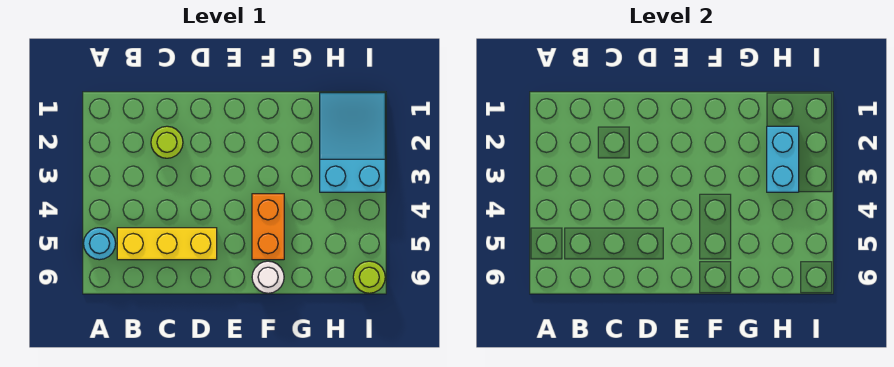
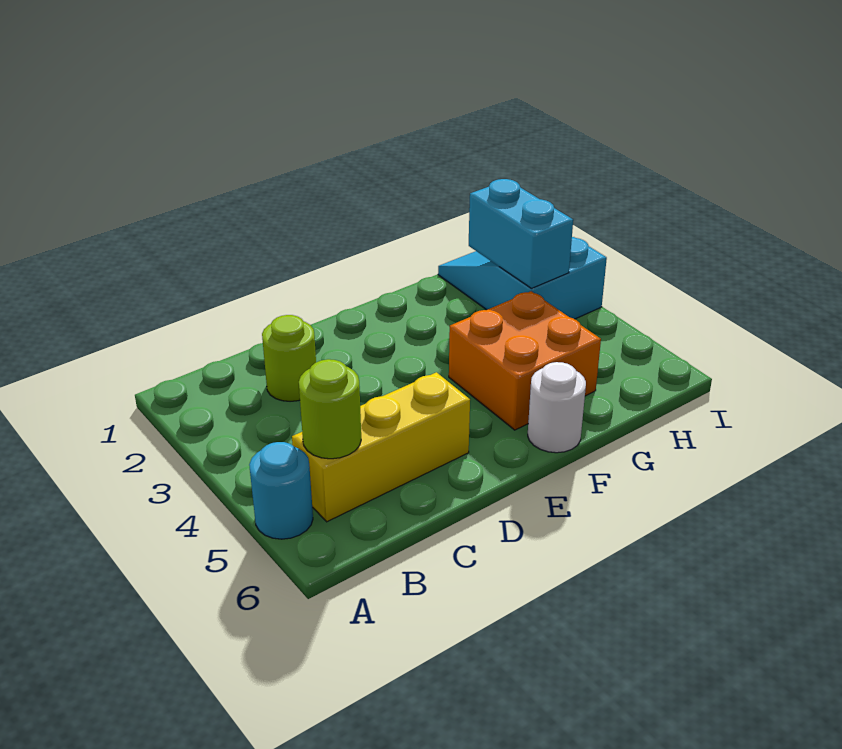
orange 1x2 brick [252,194,284,260] -> orange 2x2 brick [449,291,601,430]
lime 1x1 round brick [353,261,385,293] -> lime 1x1 round brick moved to [299,359,361,459]

